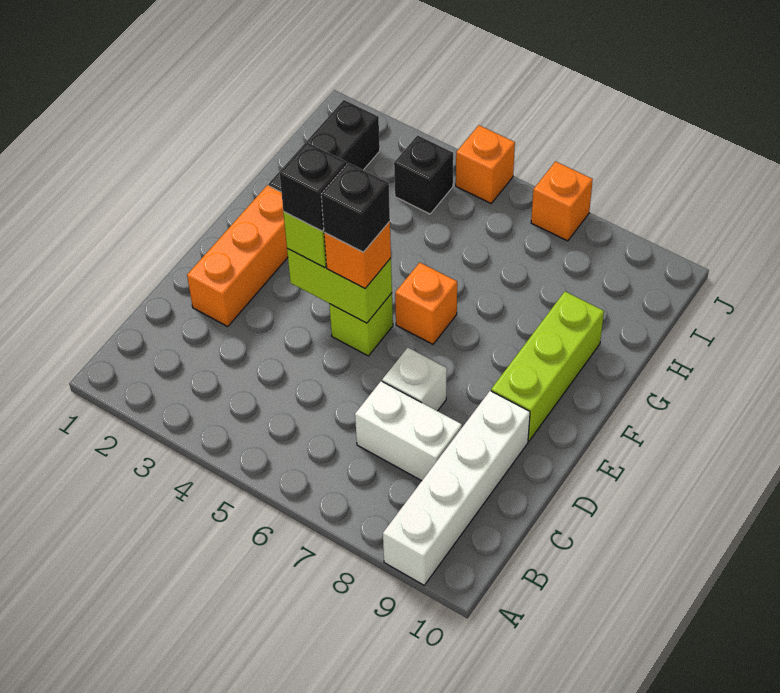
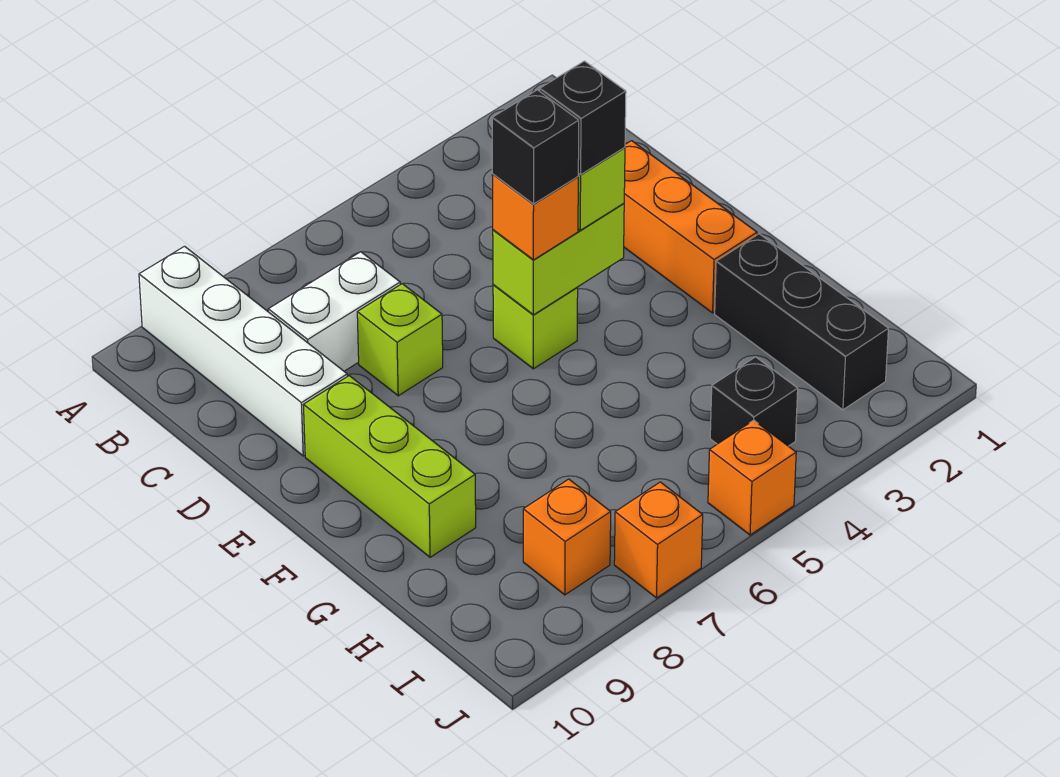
white 1x1 brick [382,348,447,411] -> lime 1x1 brick [357,284,443,396]
orange 1x1 brick [395,263,457,344] -> orange 1x1 brick moved to [523,479,611,595]

